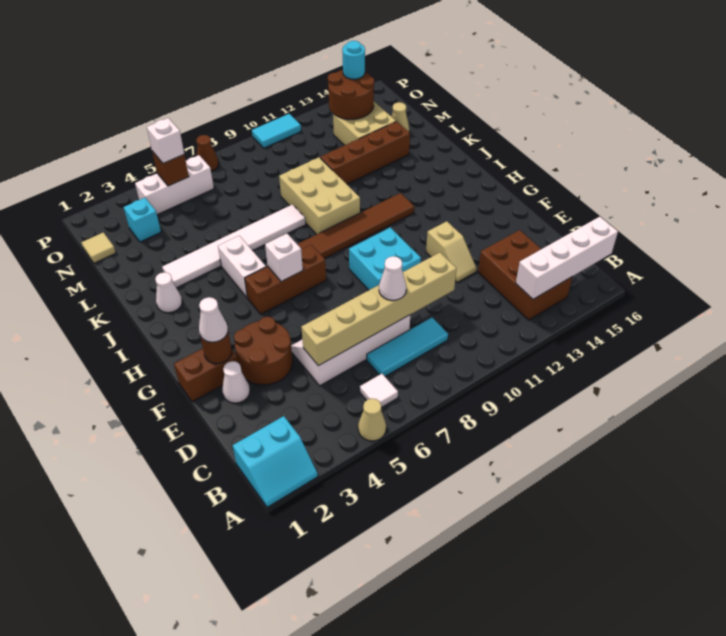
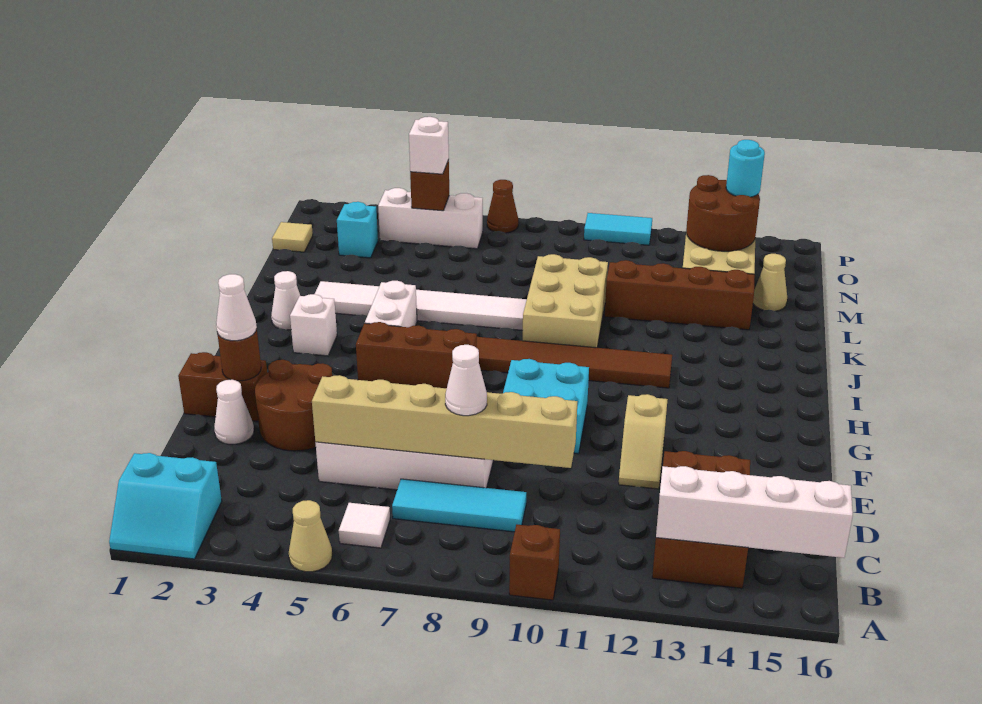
none -> brown 1x1 brick [509,525,560,600]
white 1x1 brick [265,234,303,282] -> white 1x1 brick moved to [290,294,337,356]

